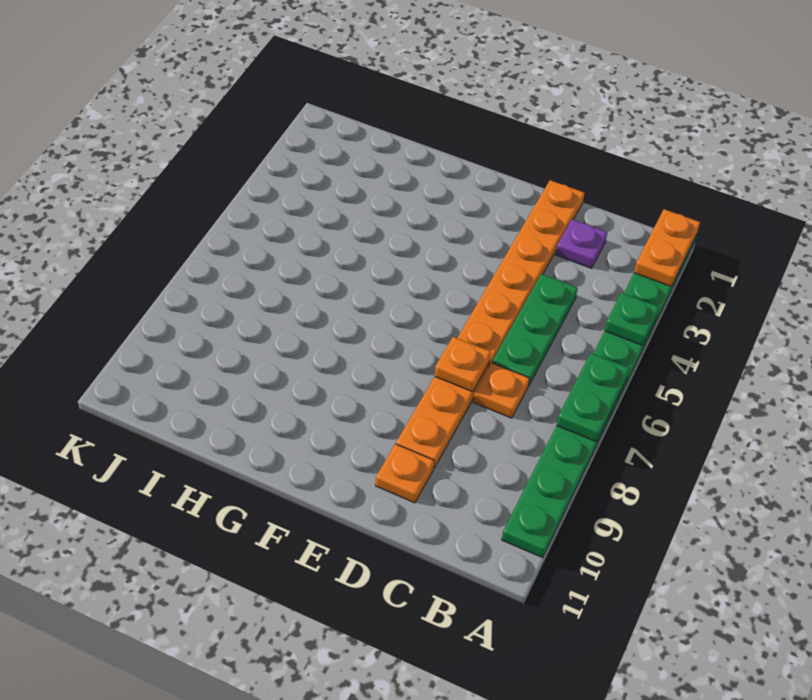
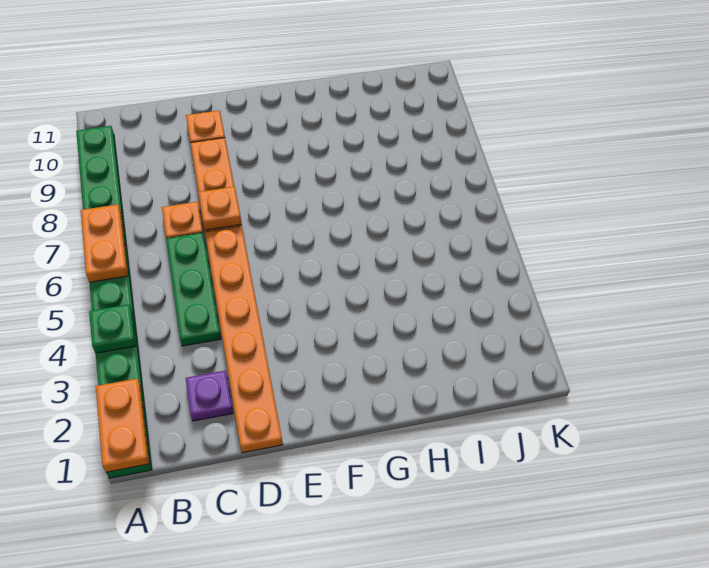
green 1x2 plate [557,353,629,441] -> orange 1x2 plate [81,204,128,282]

